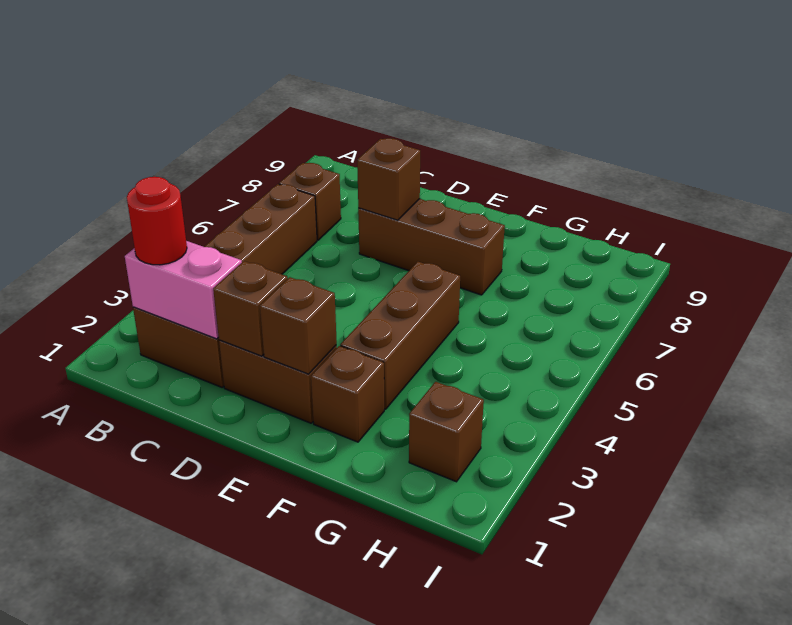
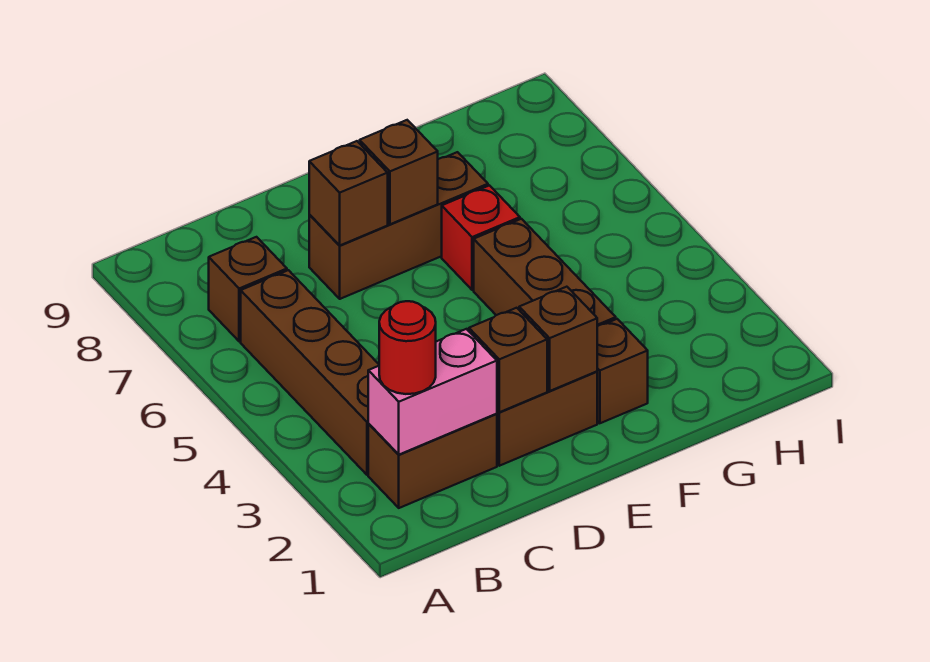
none -> red 1x1 brick [442,185,520,290]
brown 1x1 brick [409,382,484,482] -> brown 1x1 brick moved to [360,120,438,224]

